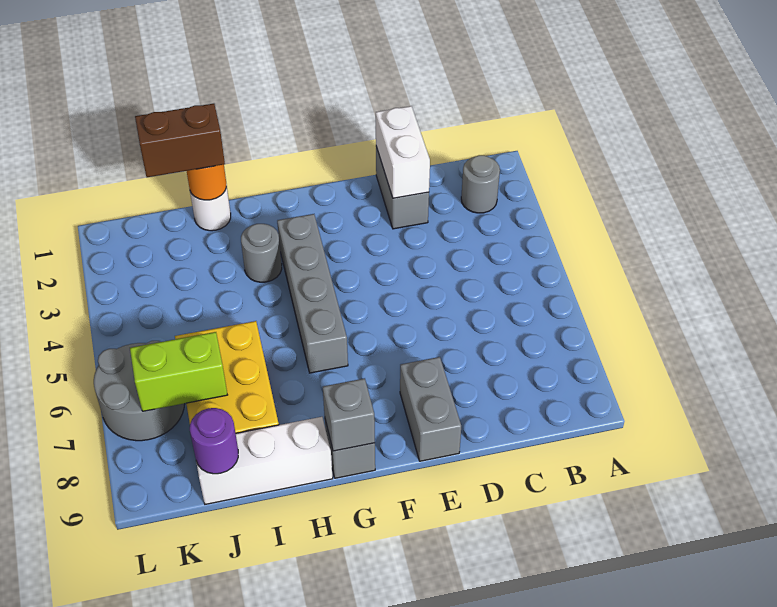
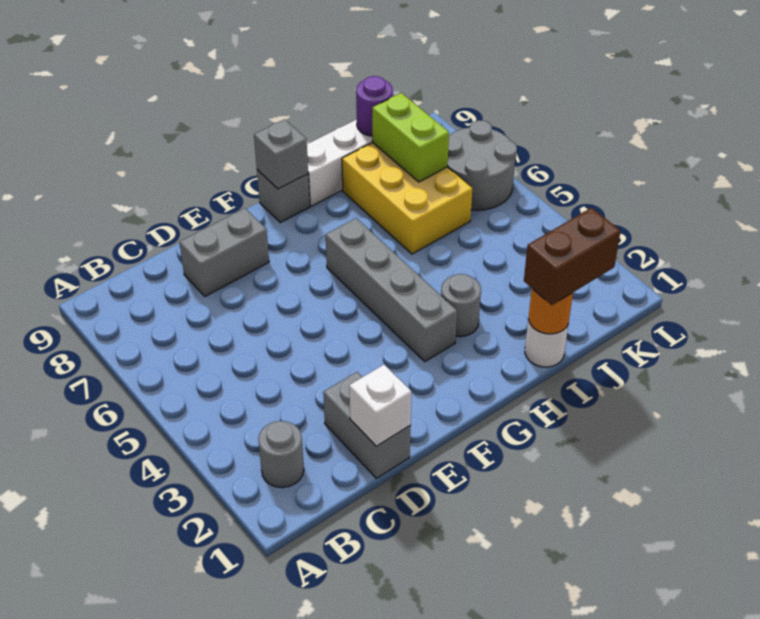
white 1x2 brick [376,106,430,198] -> white 1x1 brick [349,365,411,446]
grey 1x2 brick [400,357,461,461] -> grey 1x2 brick turned to [180,208,269,296]
lime 1x2 brick [130,332,227,411] -> lime 1x2 brick turned to [372,93,449,182]

